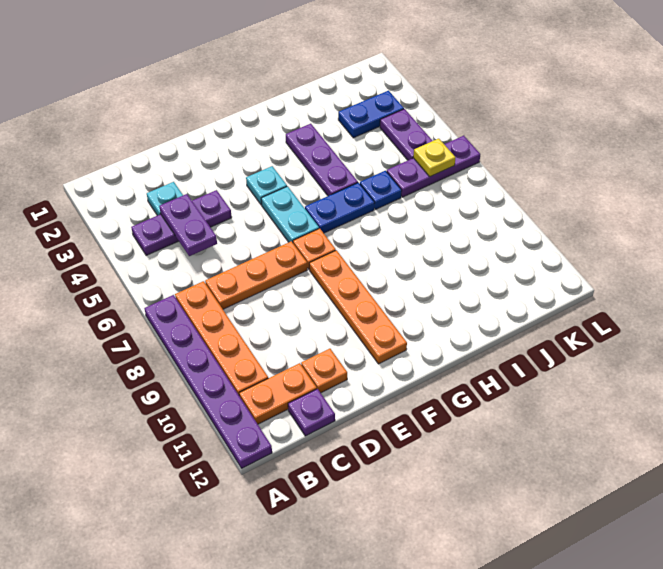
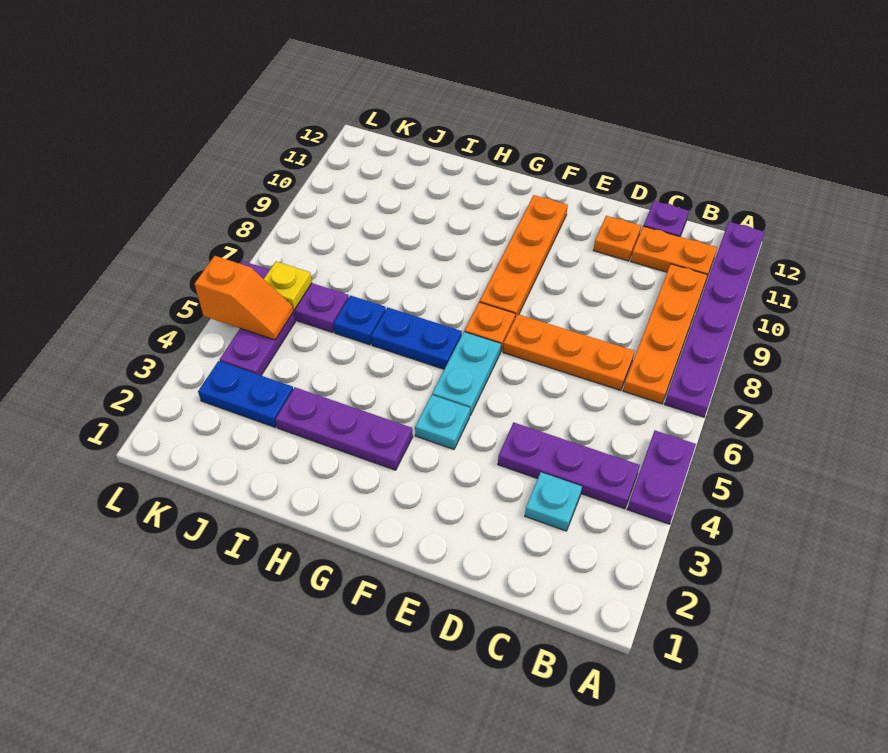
purple 1x2 plate [159,194,217,256] -> purple 1x2 plate moved to [627,431,696,524]
purple 1x3 plate [286,124,358,196] -> purple 1x3 plate turned to [276,387,413,470]
none -> orange 1x2 slope [195,256,293,340]

